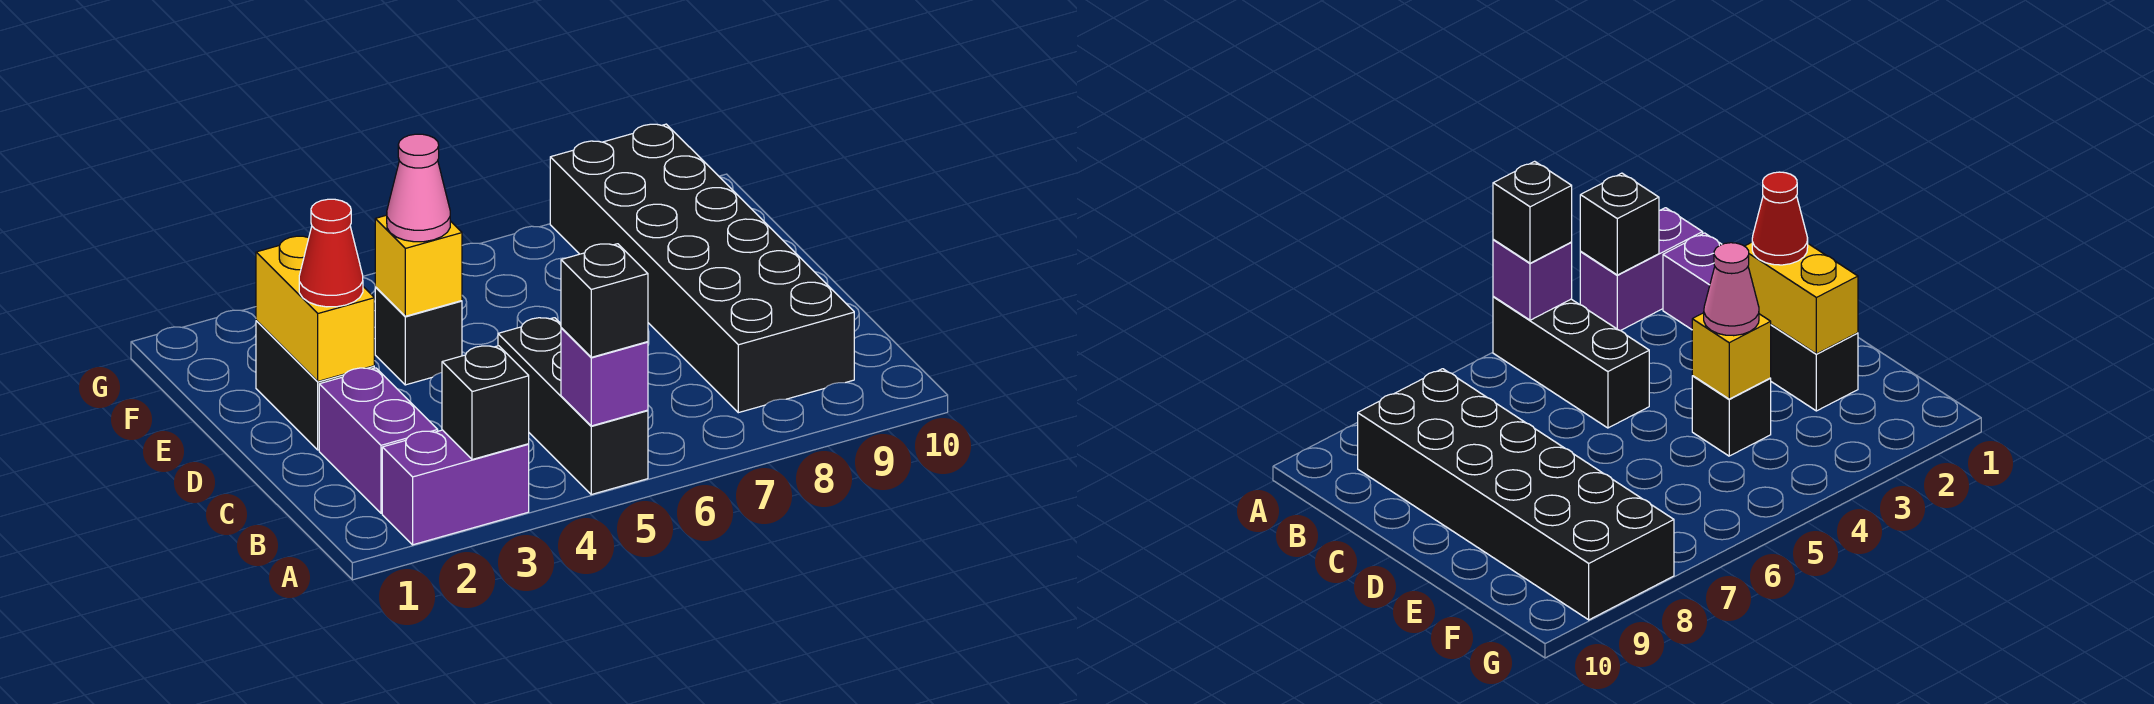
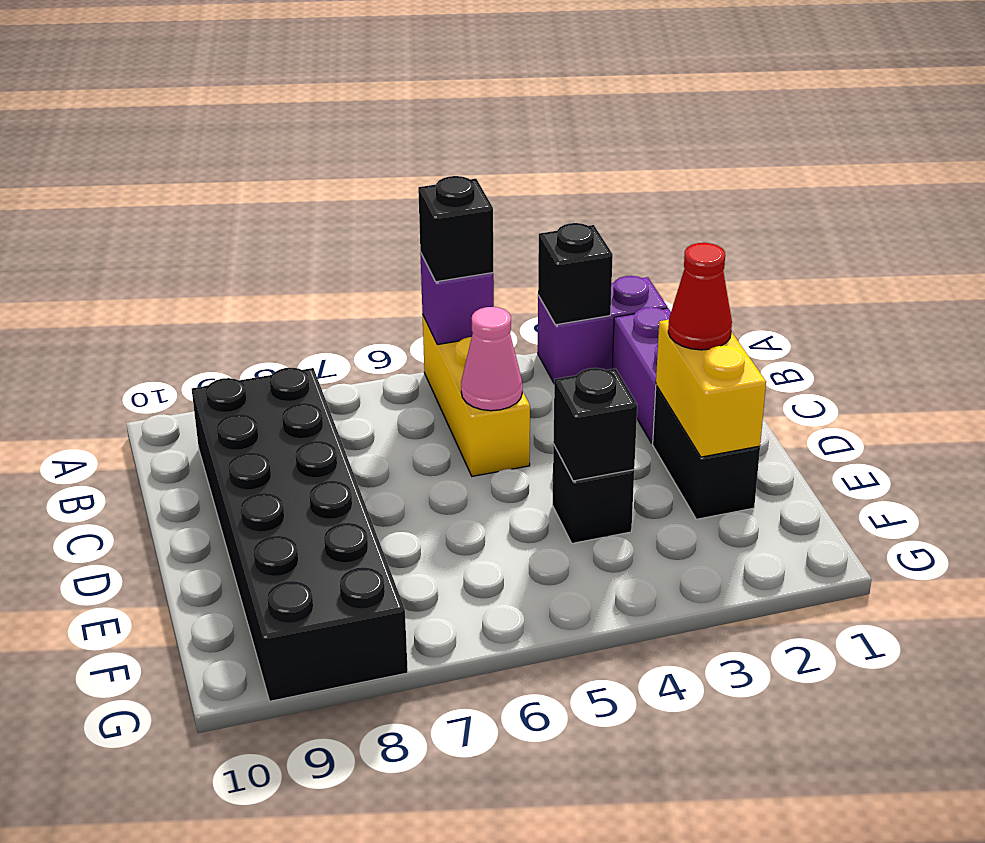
black 1x3 brick [498,318,648,494] -> yellow 1x3 brick [423,316,530,476]
yellow 1x1 brick [375,215,462,316] -> black 1x1 brick [553,368,637,481]
pink 1x1 cone [387,134,450,242] -> pink 1x1 cone moved to [461,307,522,411]

